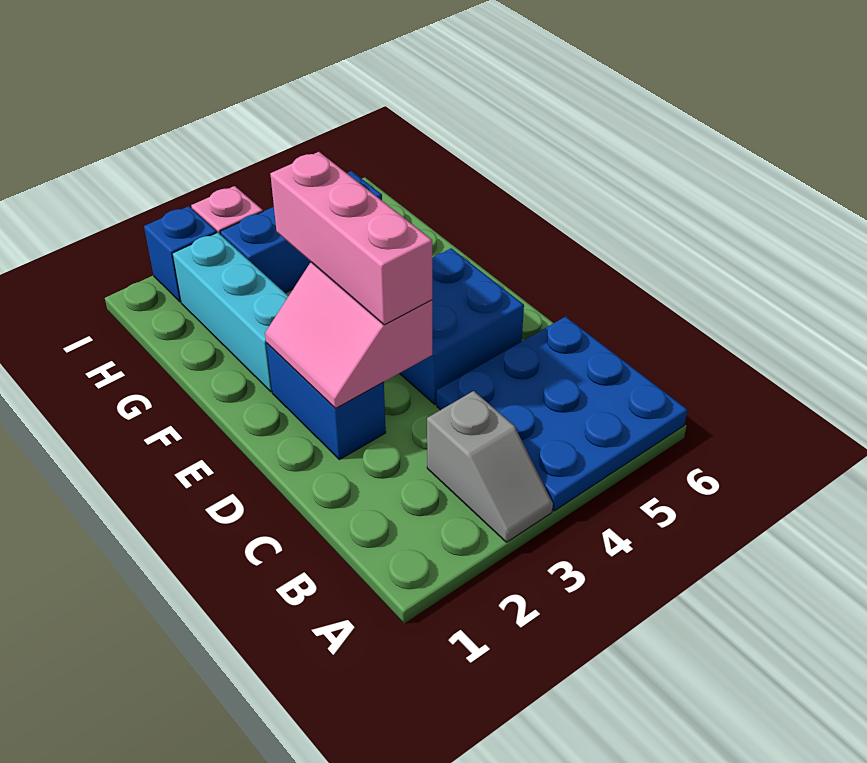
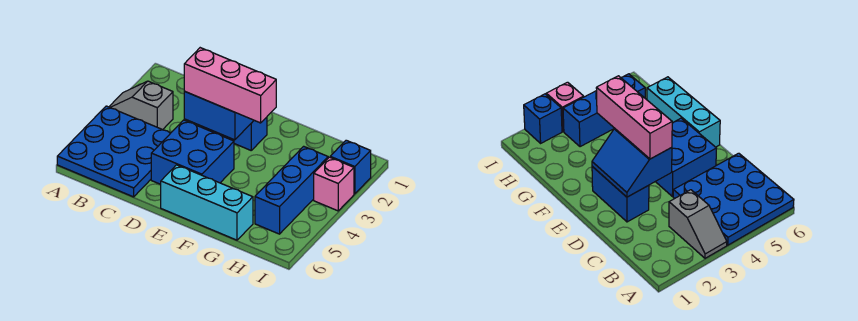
pink 2x2 slope [265,262,432,409] -> blue 2x2 slope [184,92,254,140]
cyan 1x3 brick [172,233,288,392] -> cyan 1x3 brick moved to [161,165,253,240]

